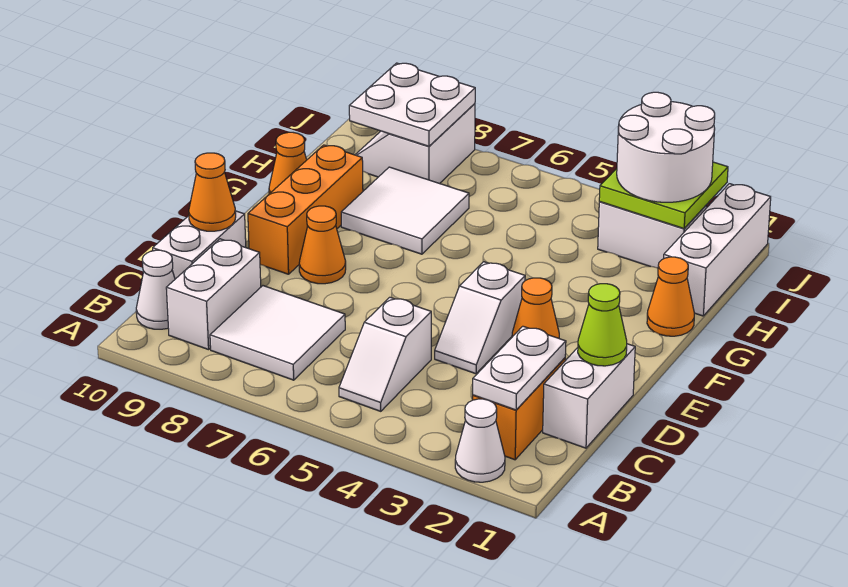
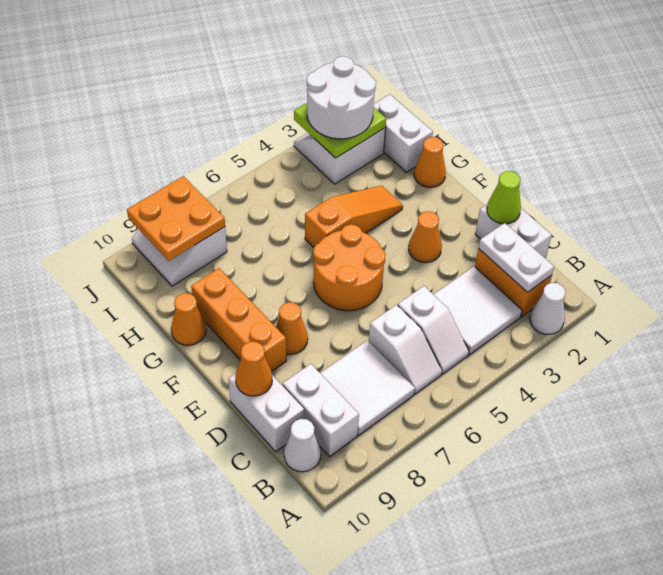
white 1x2 slope [435,262,525,374] -> white 1x2 slope moved to [369,305,442,394]
none -> orange 2x2 round brick [313,225,386,311]
none -> orange 1x3 slope [305,186,403,248]
white 2x2 tile [341,167,469,254] -> white 2x2 tile moved to [433,267,522,355]
white 1x3 brick [664,184,771,316] -> white 1x2 brick [374,94,433,172]
white 2x2 plate [349,63,475,146] -> orange 2x2 plate [127,176,225,261]

